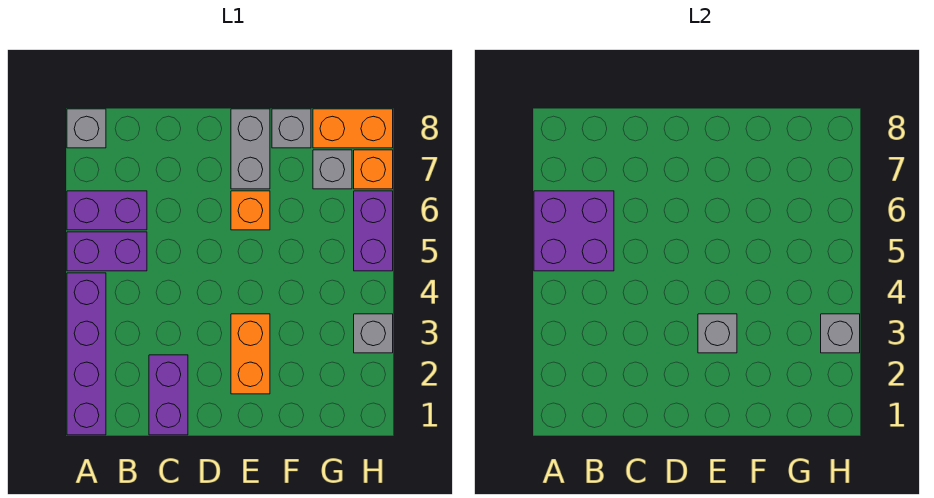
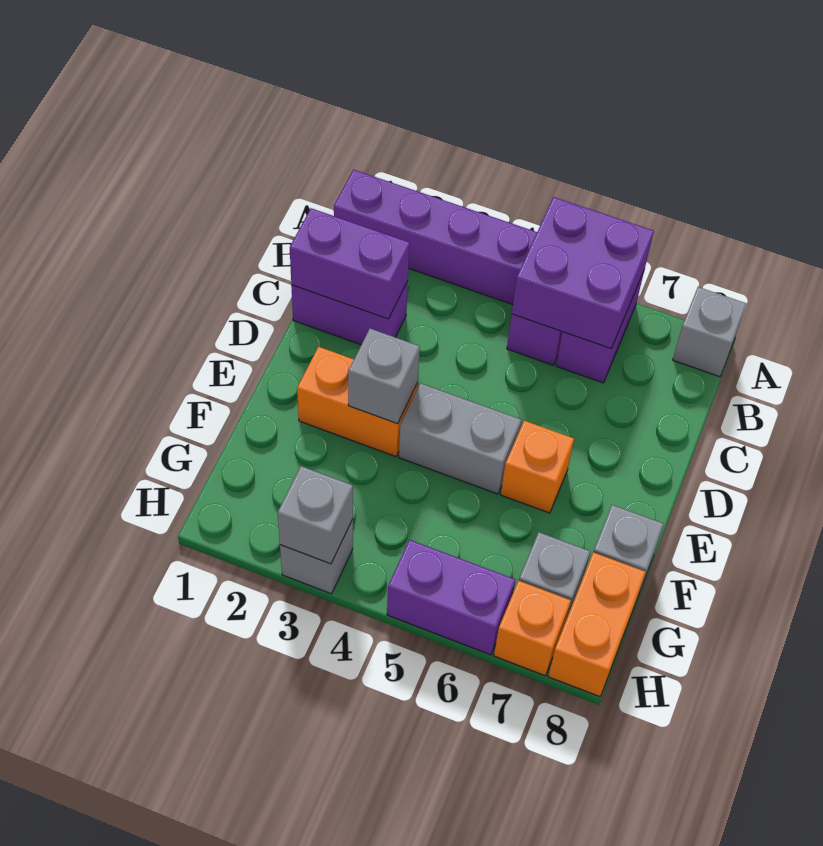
none -> purple 1x2 brick [290,208,410,319]
grey 1x2 brick [231,109,270,189] -> grey 1x2 brick moved to [399,383,521,494]

